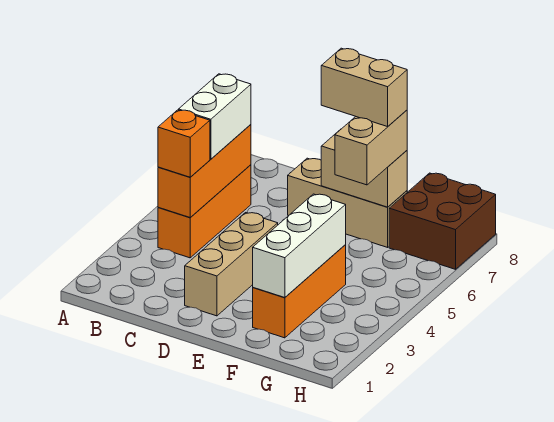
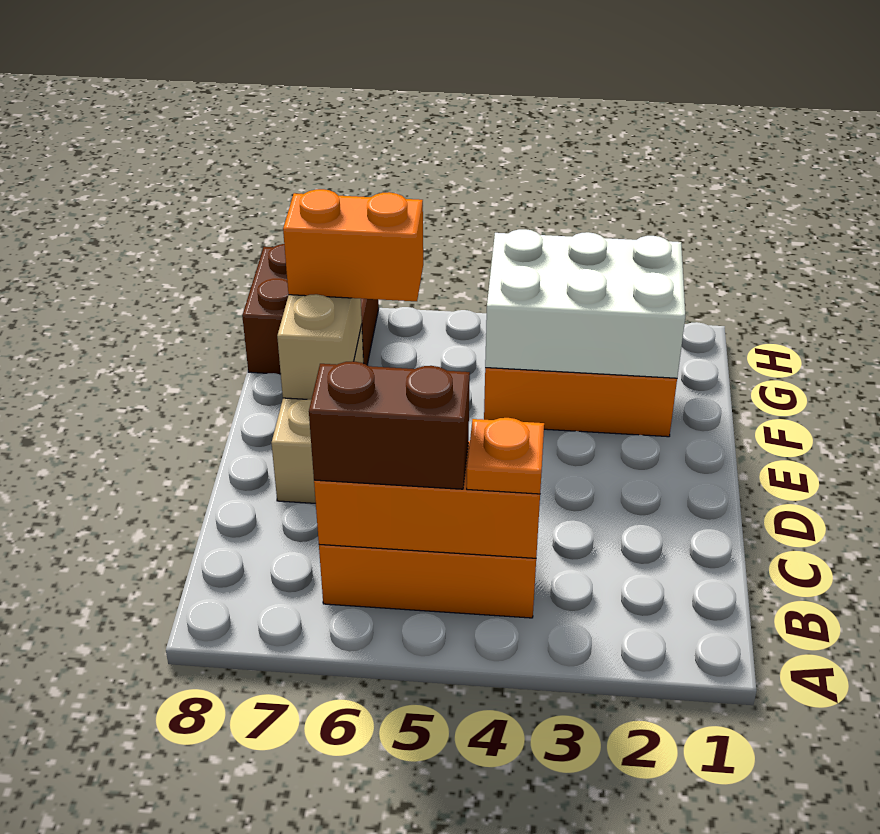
orange 1x1 brick [158,110,210,177] -> orange 1x1 plate [467,418,544,494]
white 1x2 brick [179,74,251,159] -> brown 1x2 brick [309,361,470,489]
tan 1x3 brick [185,213,278,316] -> none
tan 1x2 brick [321,48,407,127] -> none
white 1x3 brick [253,194,346,298] -> white 2x3 brick [485,229,685,378]
tan 1x2 brick [335,110,407,185] -> orange 1x2 brick [283,189,423,301]

